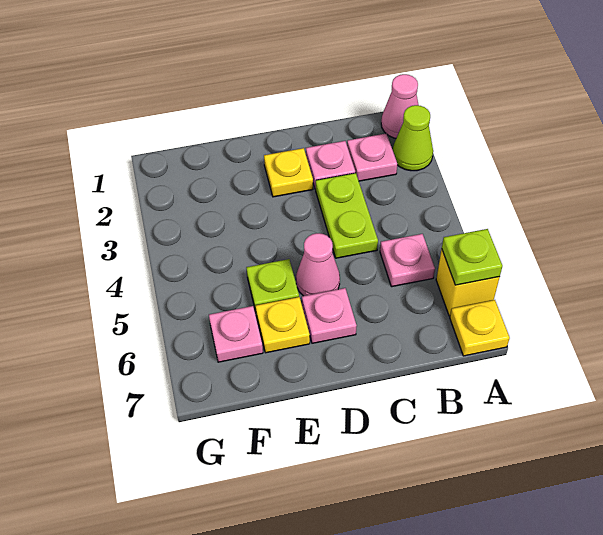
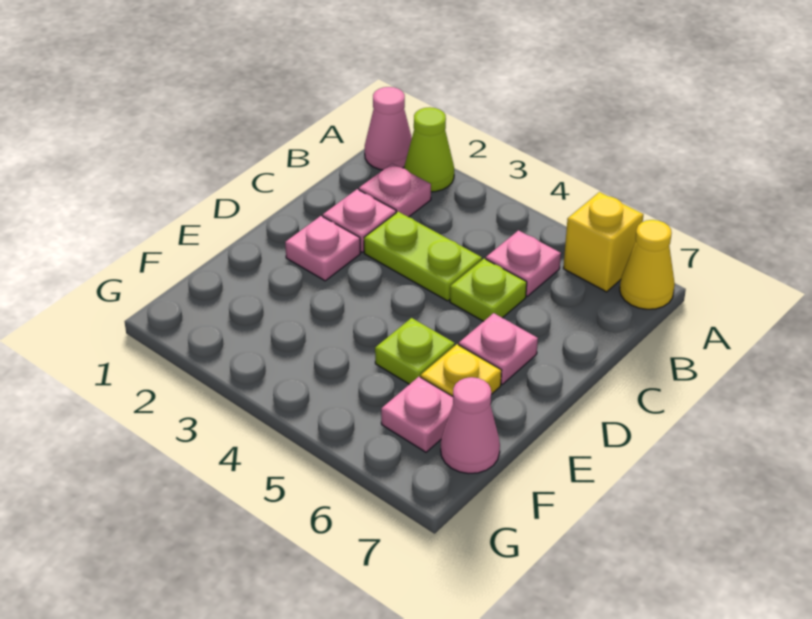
lime 1x1 plate [442,229,503,285] -> lime 1x1 plate moved to [450,259,527,321]
yellow 1x1 plate [450,300,510,356] -> yellow 1x1 cone [620,220,675,309]
yellow 1x1 plate [264,148,313,197] -> pink 1x1 plate [285,216,360,281]
pink 1x1 cone [296,233,340,296] -> pink 1x1 cone moved to [441,377,500,474]

